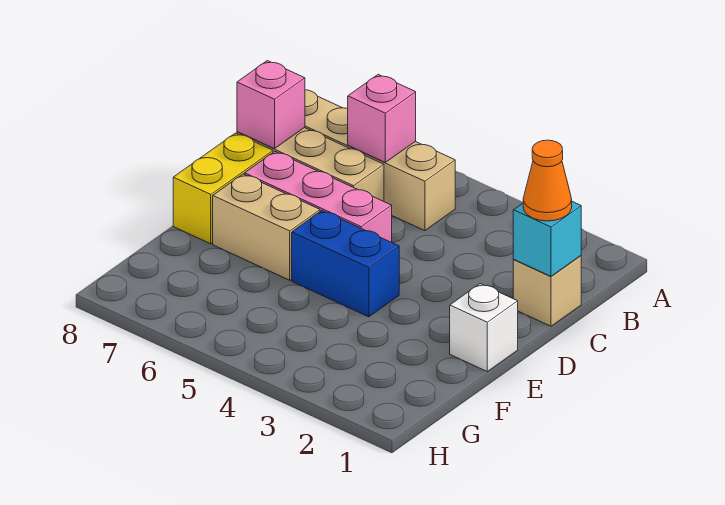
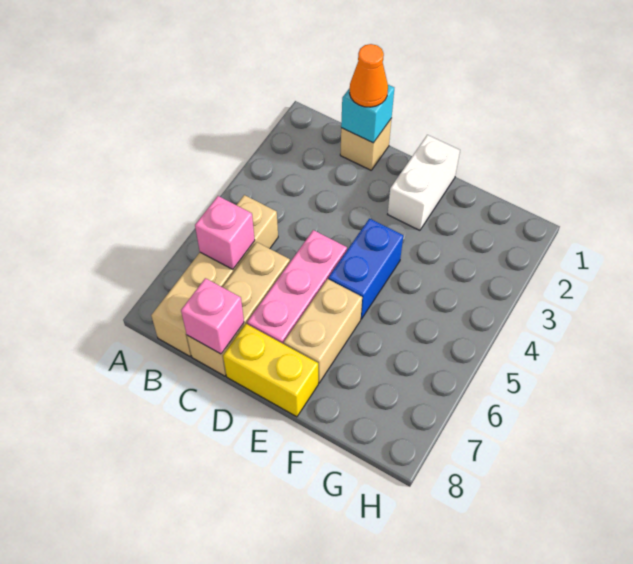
white 1x1 brick [450,284,518,371] -> white 1x2 brick [388,135,460,230]

